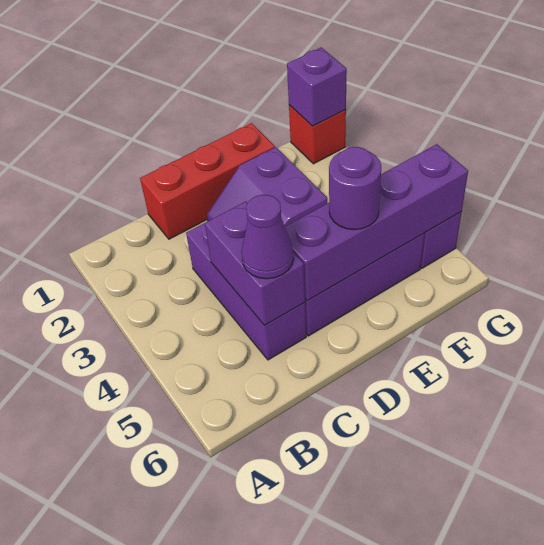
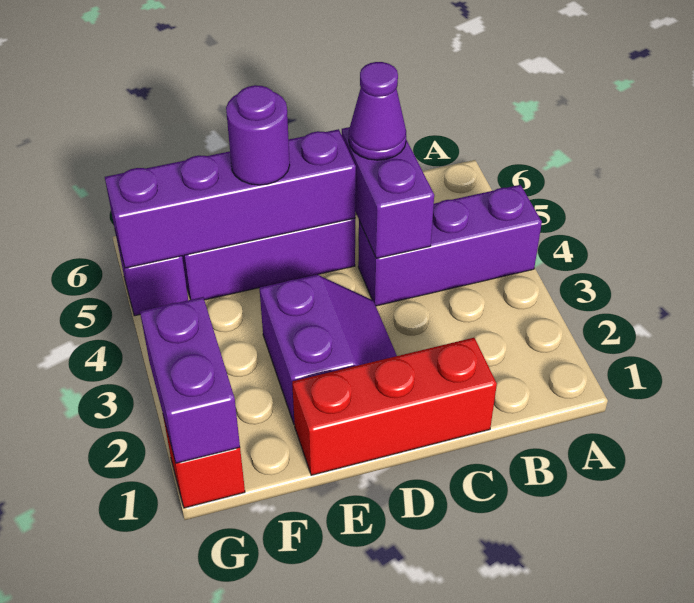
purple 1x3 brick [186,223,306,360] -> purple 1x3 brick turned to [358,185,542,306]
purple 1x1 brick [287,47,347,126] -> purple 1x2 brick [140,297,240,463]

